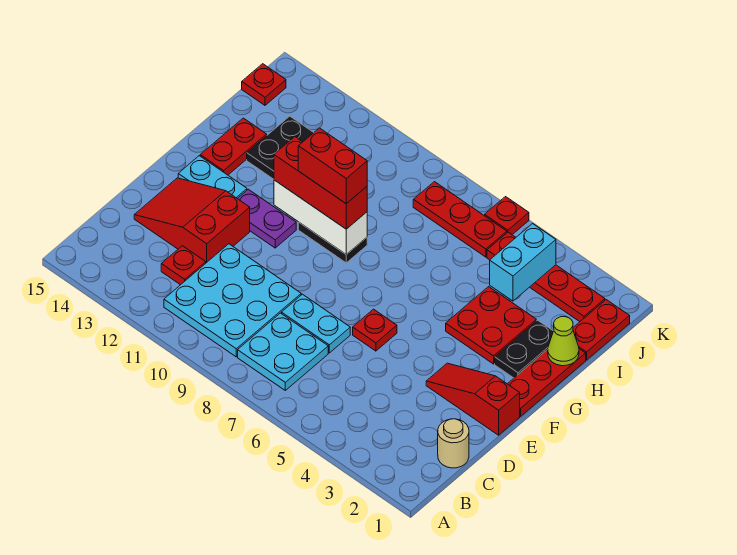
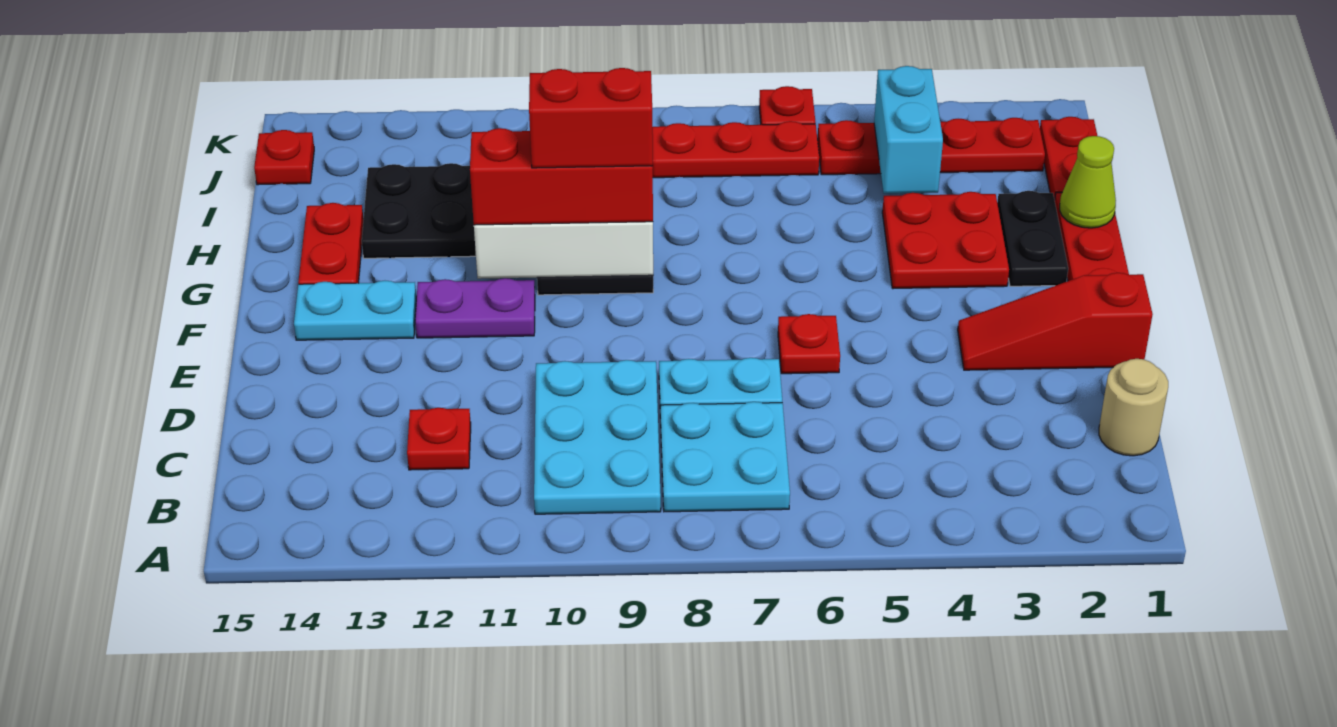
cyan 3x3 plate [164,244,301,357] -> cyan 2x3 plate [534,360,661,514]
red 2x3 slope [134,178,250,263] -> none

